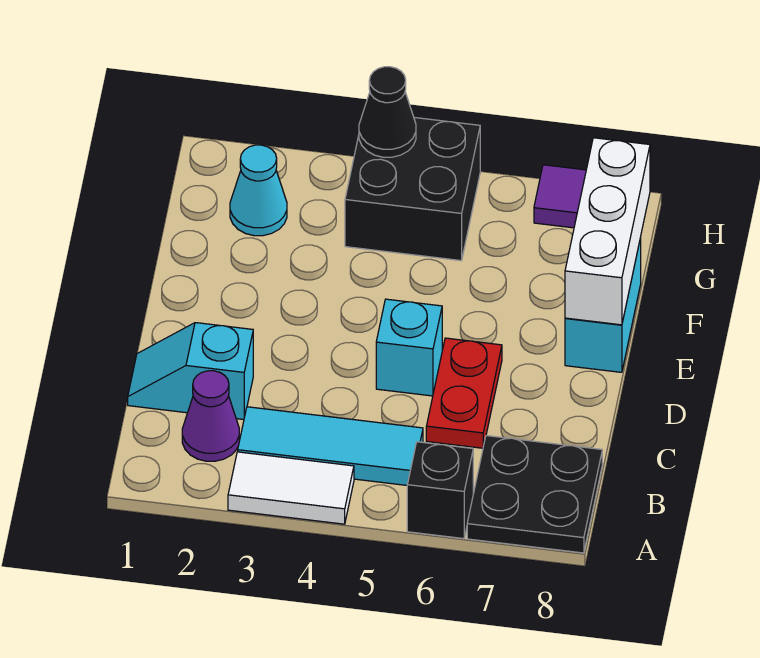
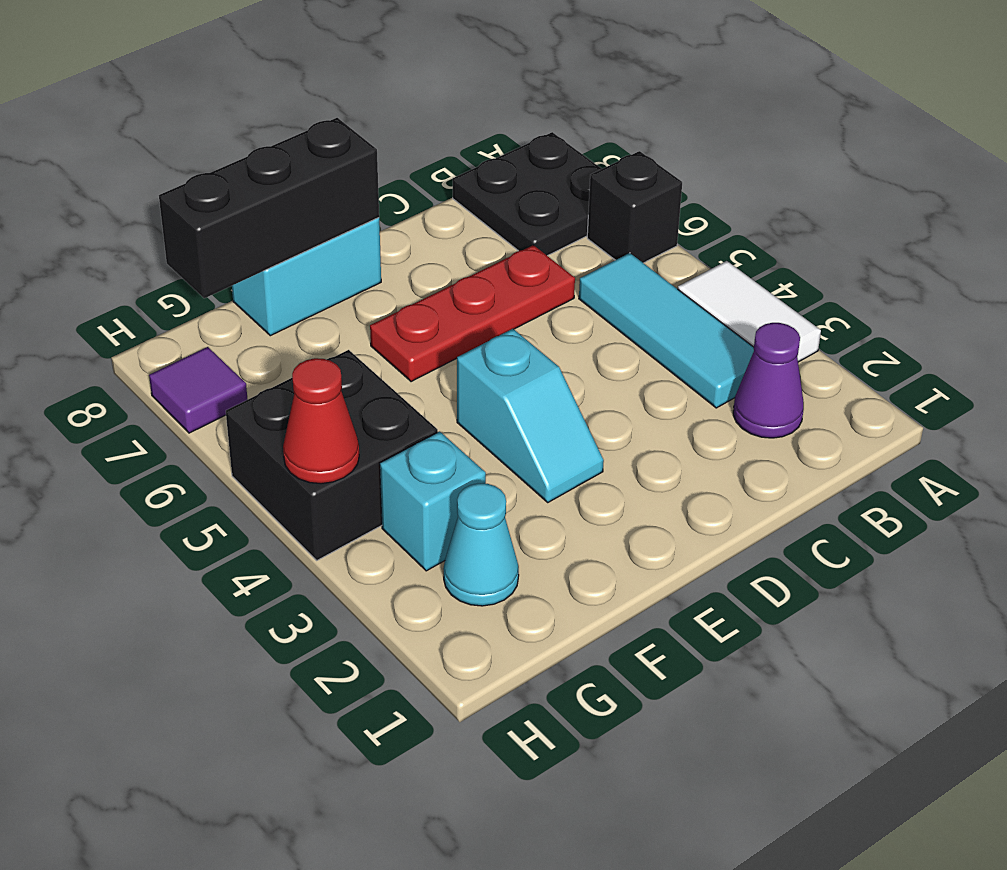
cyan 1x2 slope [128,323,253,420] -> cyan 1x2 slope moved to [457,329,604,502]
red 1x2 plate [426,338,502,448] -> red 1x3 plate [370,245,575,382]
cyan 1x1 brick [376,299,442,396] -> cyan 1x1 brick moved to [380,431,486,571]
white 1x3 brick [565,138,650,325] -> black 1x3 brick [159,118,379,298]
black 1x1 cone [359,67,416,157] -> red 1x1 cone [283,358,359,484]

